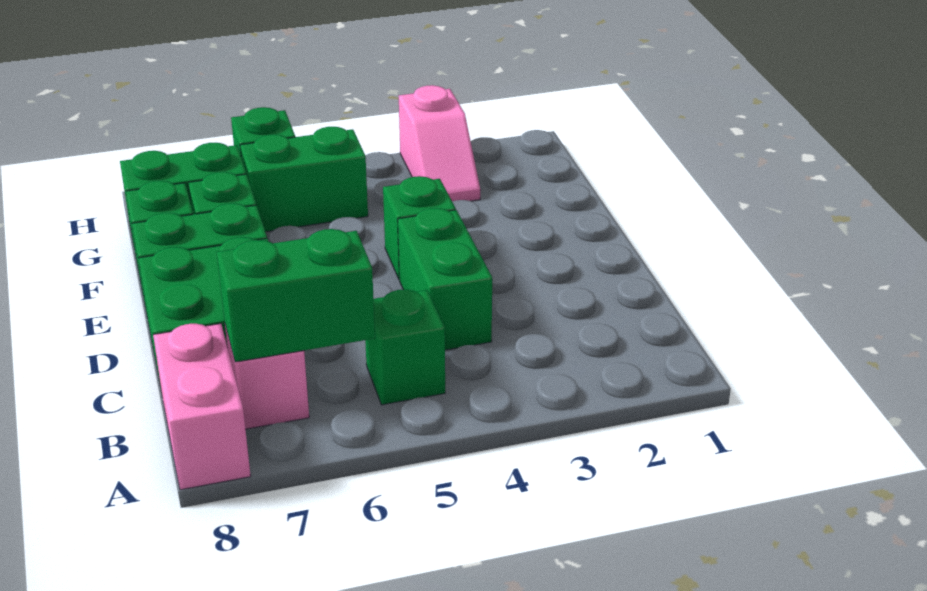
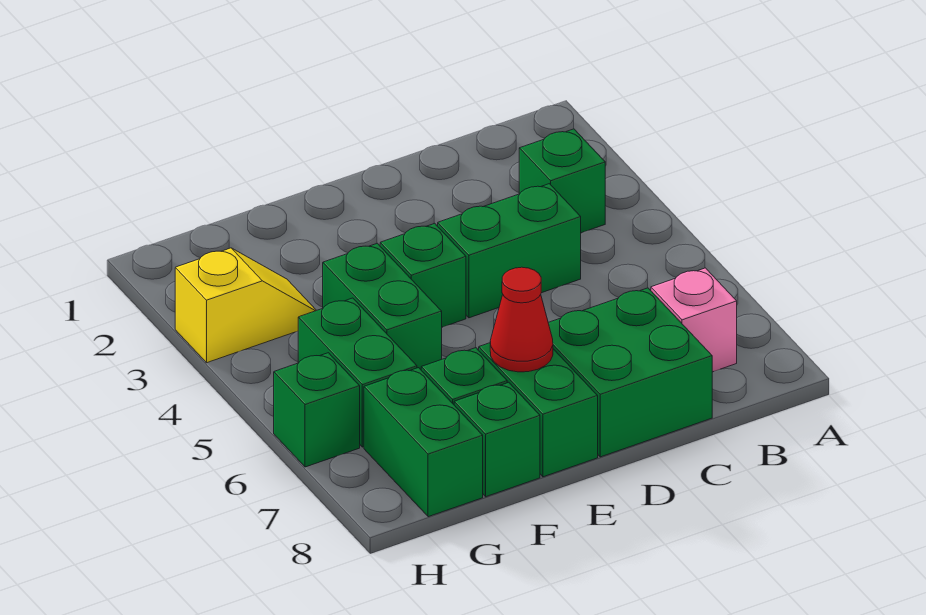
pink 1x2 brick [153,324,251,490] -> none
green 1x1 brick [365,289,445,405] -> green 1x1 brick moved to [519,129,605,233]
green 1x2 brick [217,229,375,362] -> green 1x2 brick moved to [323,243,442,369]
none -> red 1x1 cone [490,267,553,372]
pink 1x2 slope [399,85,480,201] -> yellow 1x2 slope [175,248,316,363]

